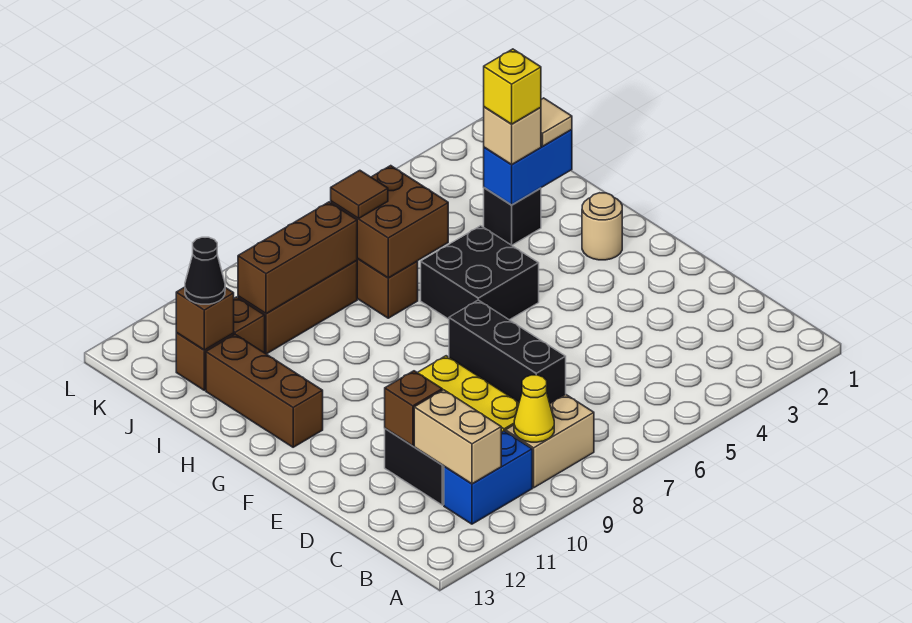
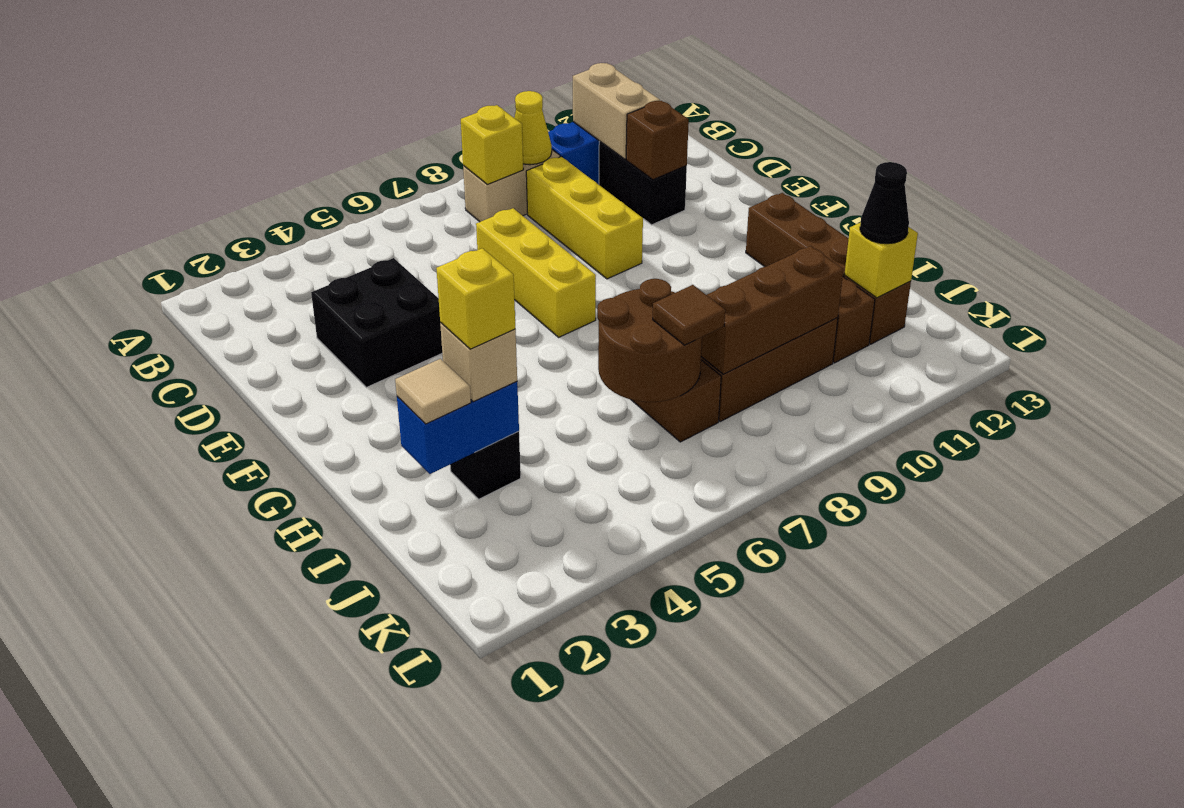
none -> yellow 1x1 brick [461,105,523,184]
black 1x3 brick [449,300,566,403] -> yellow 1x3 brick [476,208,596,337]
tan 1x1 round brick [582,193,622,260] -> none
black 2x2 brick [421,226,539,320] -> black 2x2 brick moved to [311,258,442,387]
brown 2x2 brick [331,166,448,278] -> brown 2x2 round brick [597,279,702,402]
brown 1x1 brick [176,287,234,350] -> yellow 1x1 brick [844,222,918,298]

